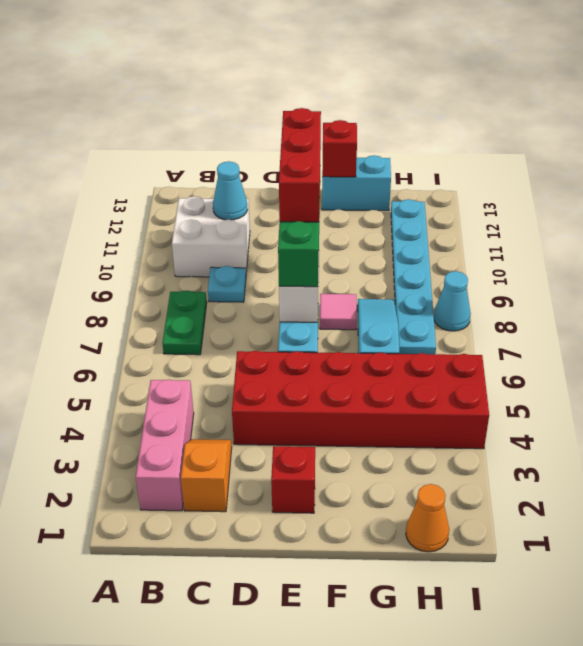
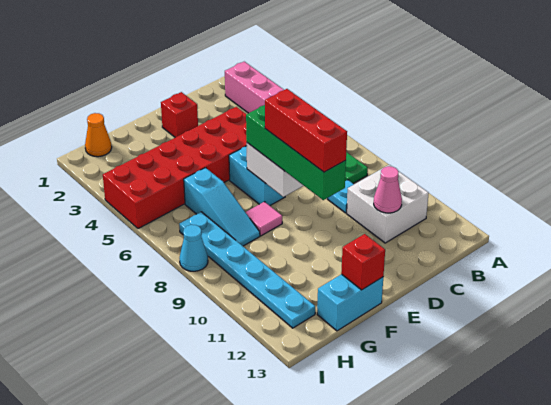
orange 1x2 slope [181,439,232,512] -> none
cyan 1x1 cone [213,161,248,220] -> pink 1x1 cone [374,166,402,213]

